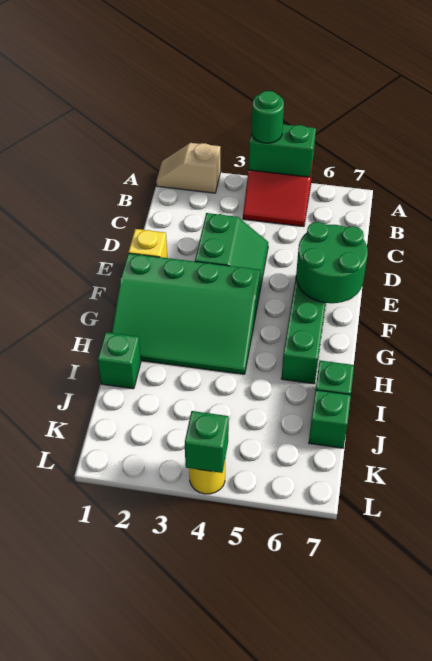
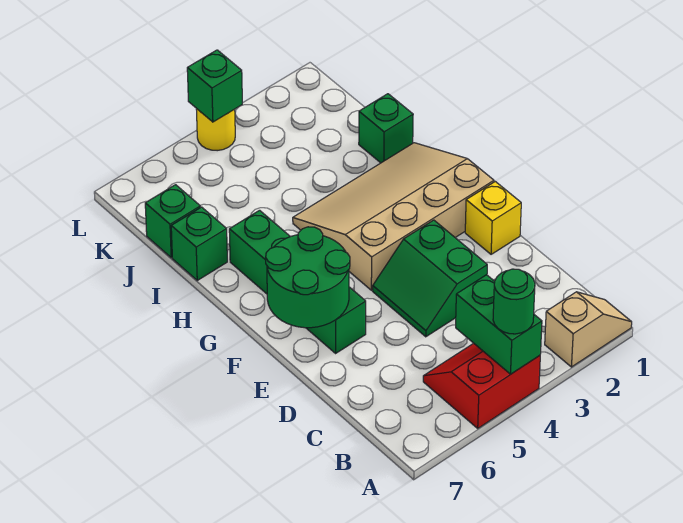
green 1x2 brick [248,124,316,177] -> green 1x2 brick turned to [456,275,542,374]
green 3x4 slope [112,253,260,374] -> tan 3x4 slope [293,143,494,290]

